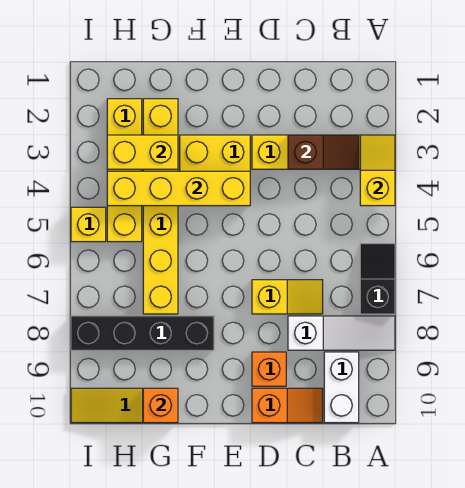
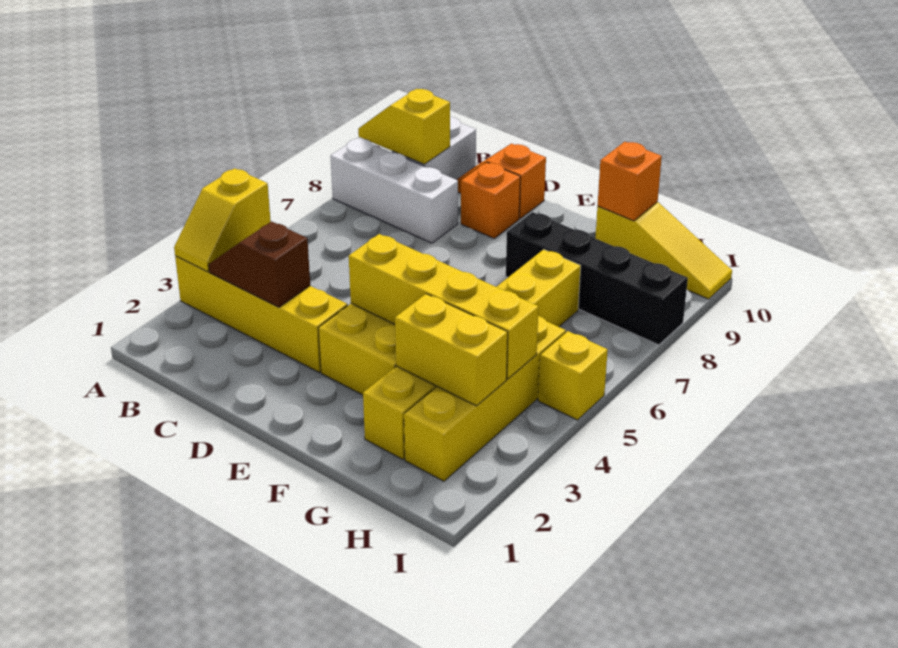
black 1x2 slope [360,244,395,314] -> none
white 1x3 slope [288,316,395,350] -> white 1x3 brick [331,138,458,243]
yellow 1x2 slope [252,280,323,314] -> yellow 1x2 slope moved to [358,89,450,164]

